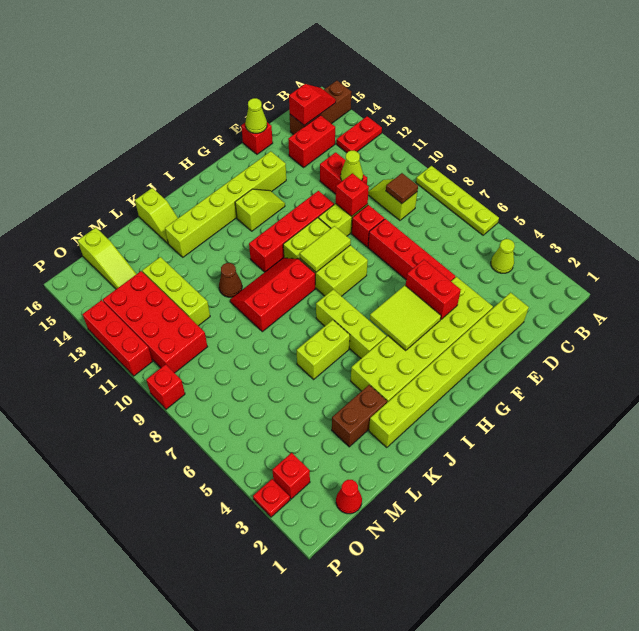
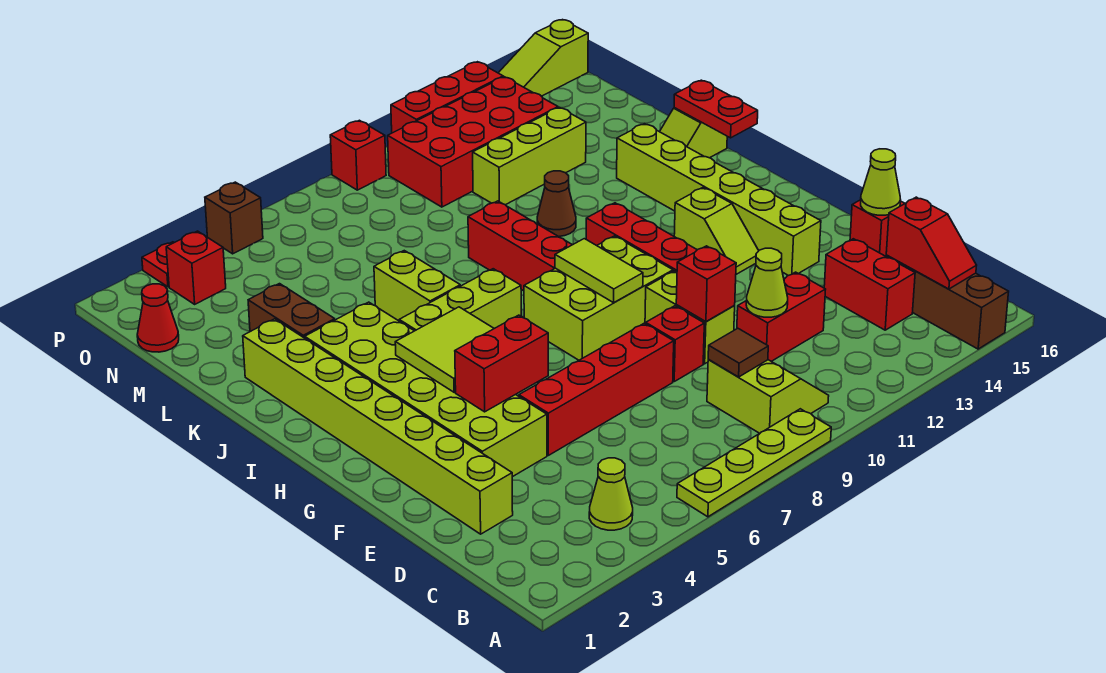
red 1x2 plate [337,116,382,153] -> red 1x2 plate moved to [674,80,758,138]
lime 1x2 slope [368,179,417,220] -> lime 2x2 slope [707,359,829,433]
lime 1x3 slope [78,228,136,289] -> lime 1x3 slope moved to [499,20,588,96]
none -> brown 1x1 brick [205,182,263,254]

